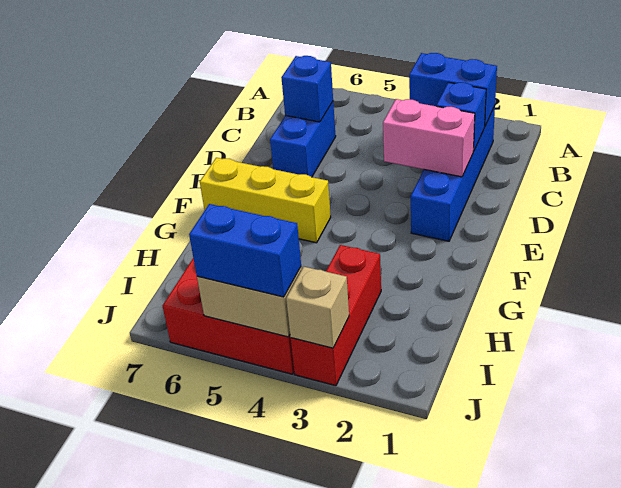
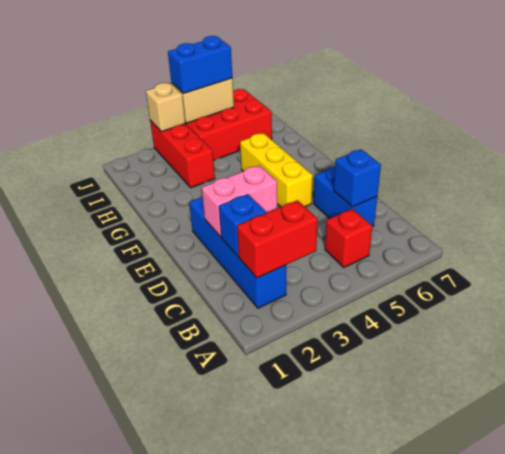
blue 1x2 brick [409,53,497,126] -> red 1x2 brick [237,200,318,278]
none -> red 1x1 brick [325,209,372,267]
yellow 1x3 brick [200,158,331,243] -> yellow 1x3 brick turned to [240,133,313,207]

